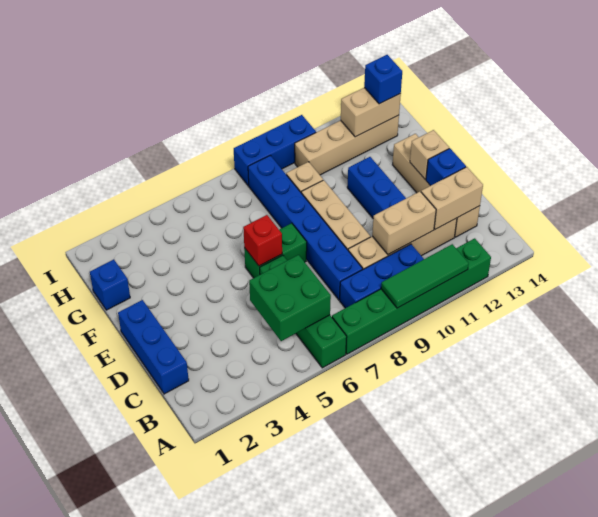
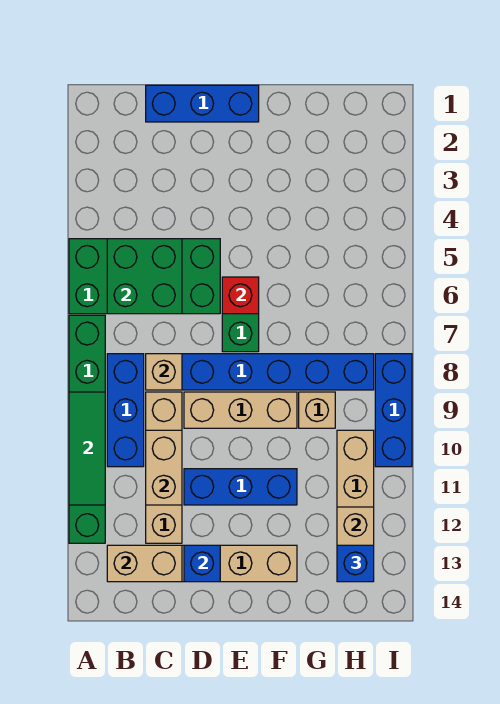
green 1x4 brick [260,255,347,368] -> green 2x4 brick [69,239,220,314]
tan 1x2 brick [421,167,483,229] -> tan 1x2 brick turned to [107,545,182,582]
tan 1x1 brick [410,130,449,179] -> tan 1x1 brick moved to [146,354,182,390]
blue 1x1 brick [90,260,130,310] -> none

